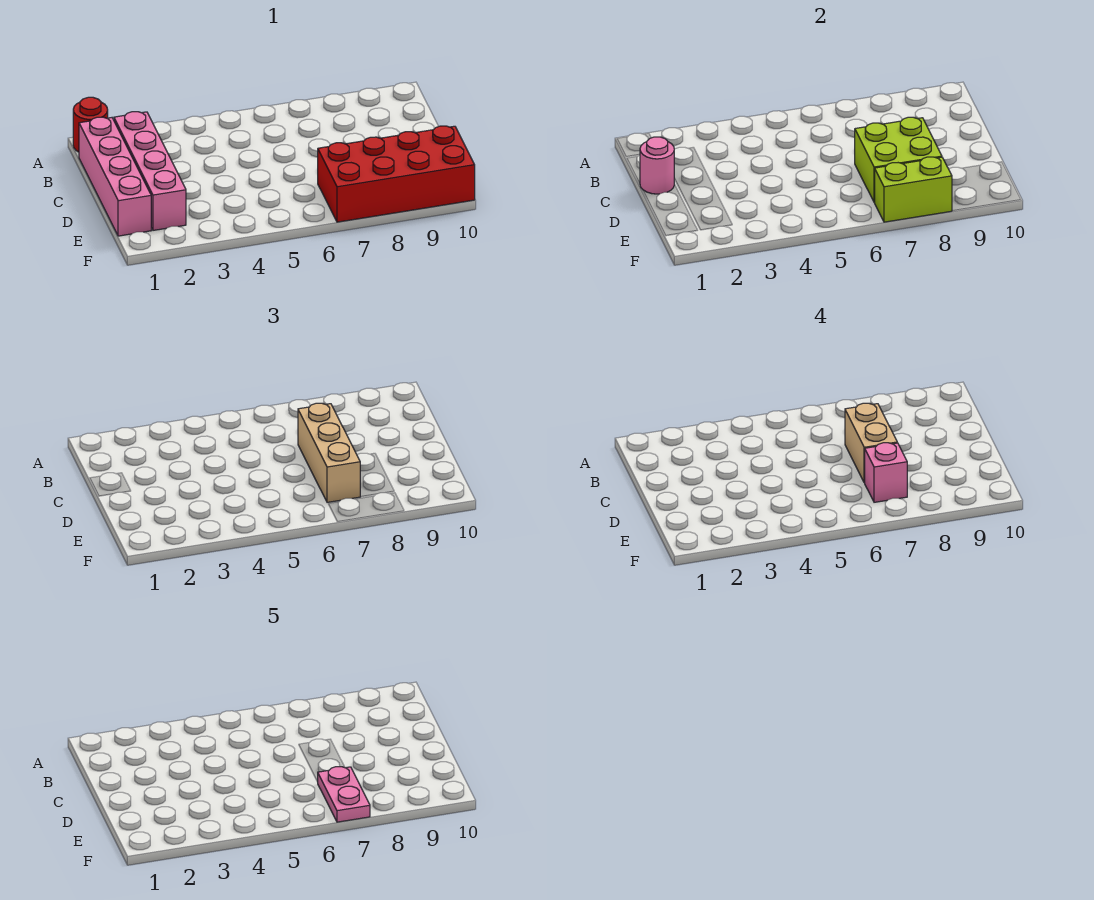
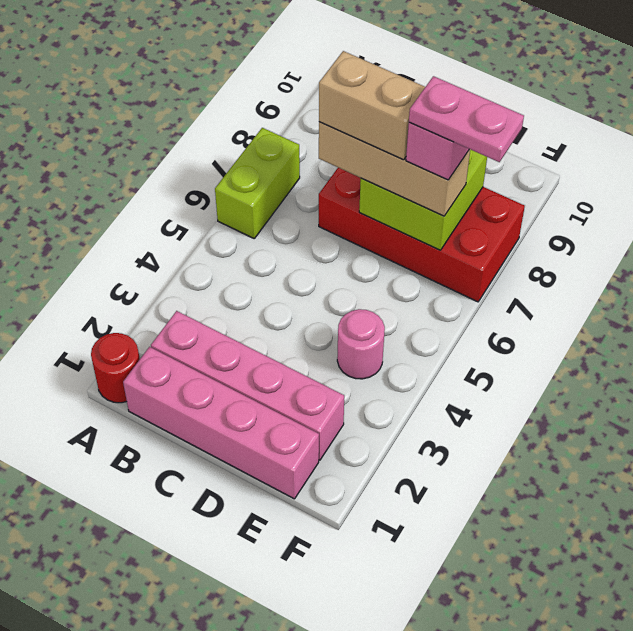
pink 1x1 round brick [640,137,674,194] -> pink 1x1 round brick moved to [337,309,385,379]
red 2x4 brick [318,126,475,222] -> red 2x4 brick turned to [319,168,525,302]
lime 1x2 brick [875,157,952,222] -> lime 1x2 brick moved to [215,128,300,238]

